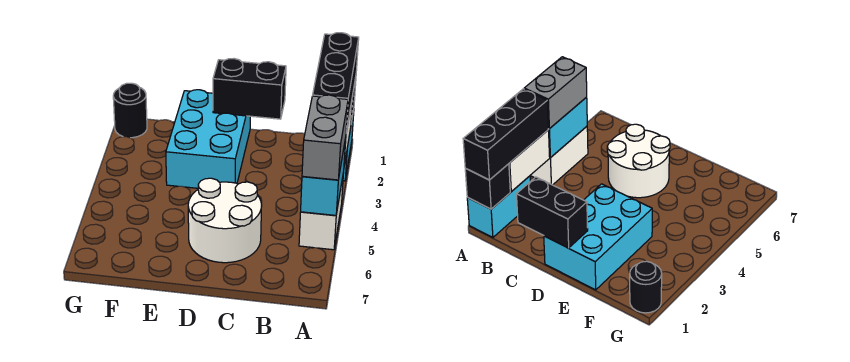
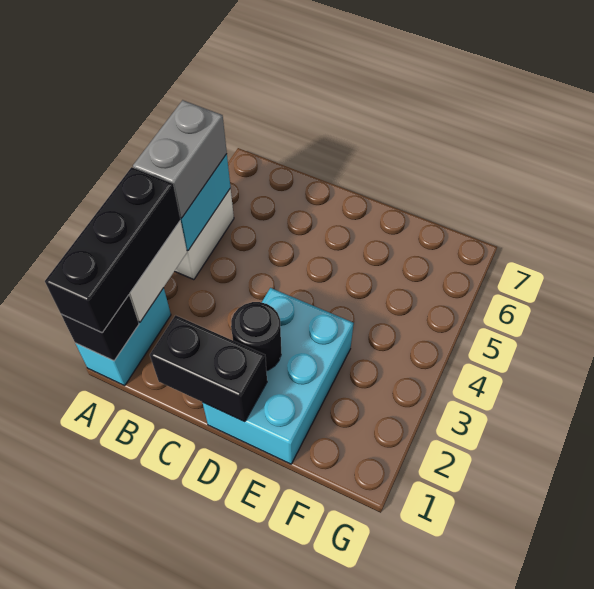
white 2x2 round brick [188,178,262,263] -> none
black 1x1 round brick [113,83,147,138] -> black 1x1 round brick moved to [231,302,281,371]

